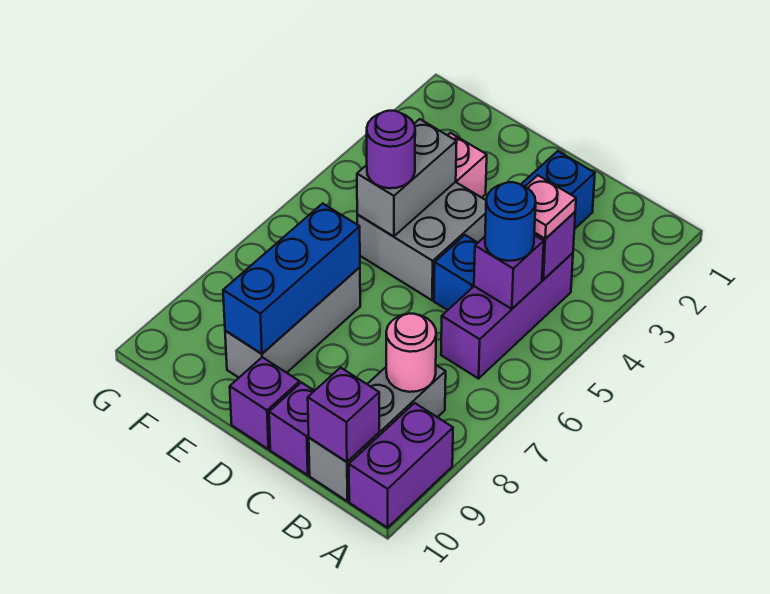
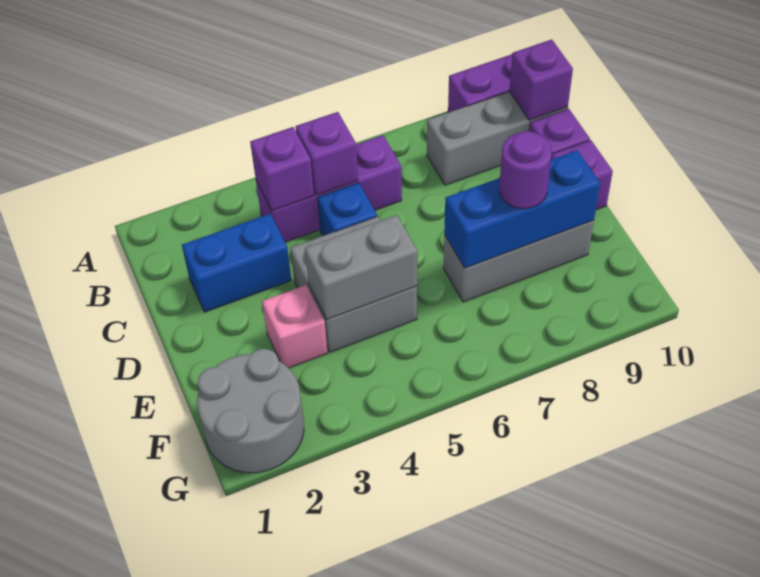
pink 1x1 plate [525,175,576,239] -> none
blue 1x1 round brick [485,182,536,261] -> none
pink 1x1 round brick [386,314,436,392] -> none
purple 1x1 round brick [367,111,415,188] -> purple 1x1 round brick moved to [499,131,552,209]
none -> grey 2x2 round brick [197,349,304,473]

